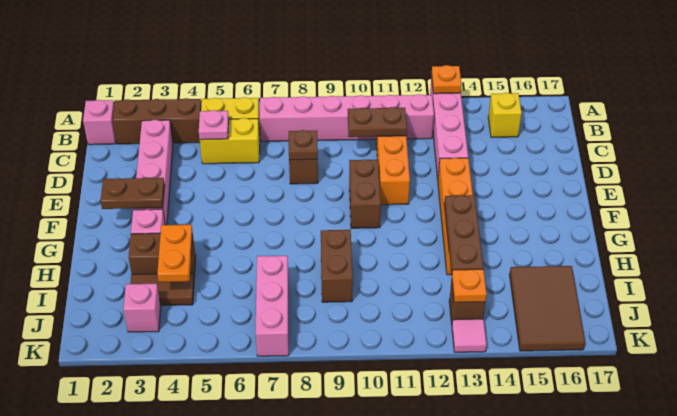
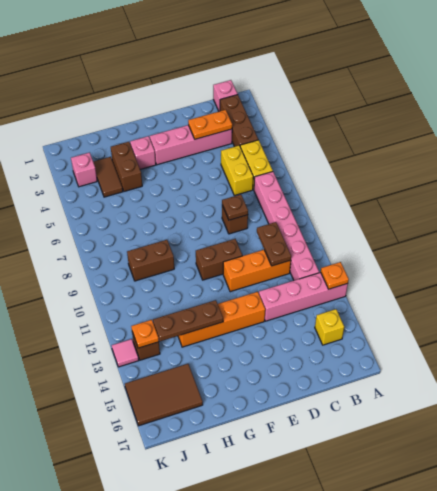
pink 1x1 plate [199,110,229,140] -> none
brown 1x2 plate [100,178,165,209] -> none
orange 1x2 plate [157,225,193,282] -> orange 1x2 plate moved to [188,110,232,139]
pink 1x3 brick [256,256,289,356] -> none

